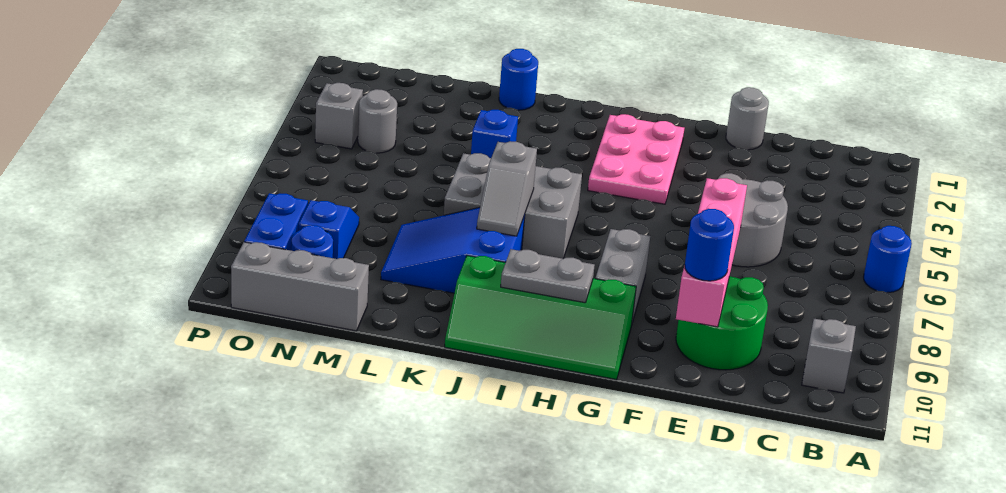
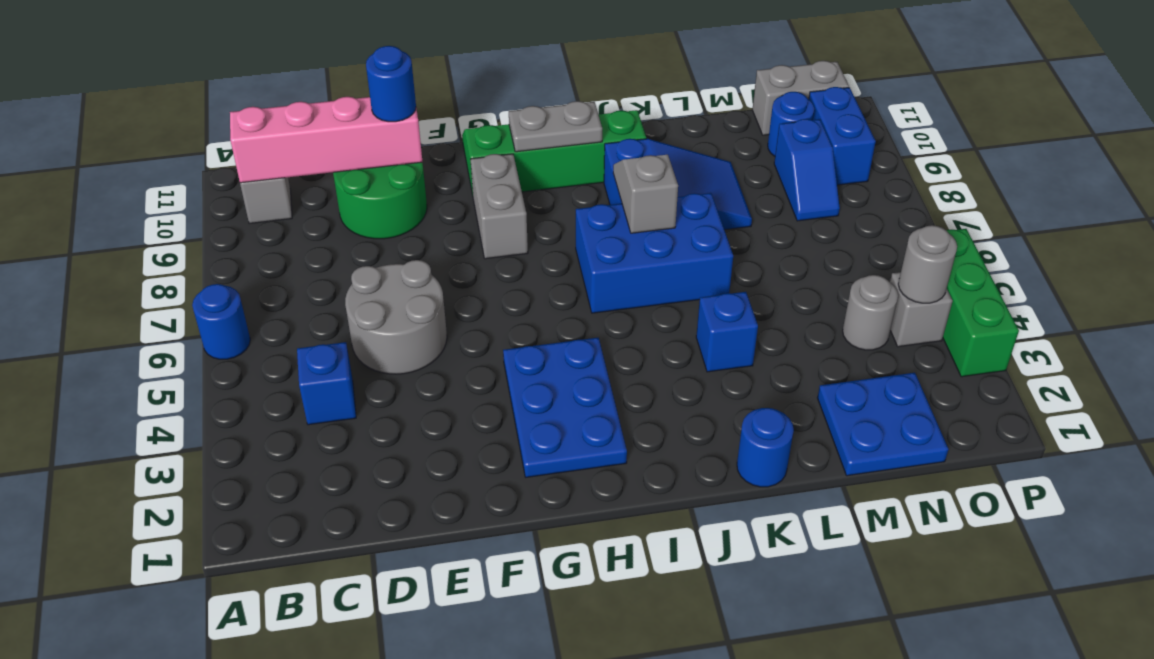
none -> blue 1x1 brick [297,342,356,425]
grey 1x1 round brick [726,87,769,150] -> grey 1x1 round brick moved to [898,225,957,303]
pink 1x4 brick [676,178,747,327] -> pink 1x4 brick turned to [230,97,423,183]
pink 2x3 plate [588,114,684,204] -> blue 2x3 plate [503,338,627,477]
grey 2x3 brick [444,153,582,259] -> blue 2x3 brick [576,193,733,313]
none -> blue 2x2 plate [818,373,948,476]
grey 1x3 brick [231,242,369,331] -> grey 1x2 brick [752,61,849,135]
none -> green 1x3 brick [943,229,1019,377]

